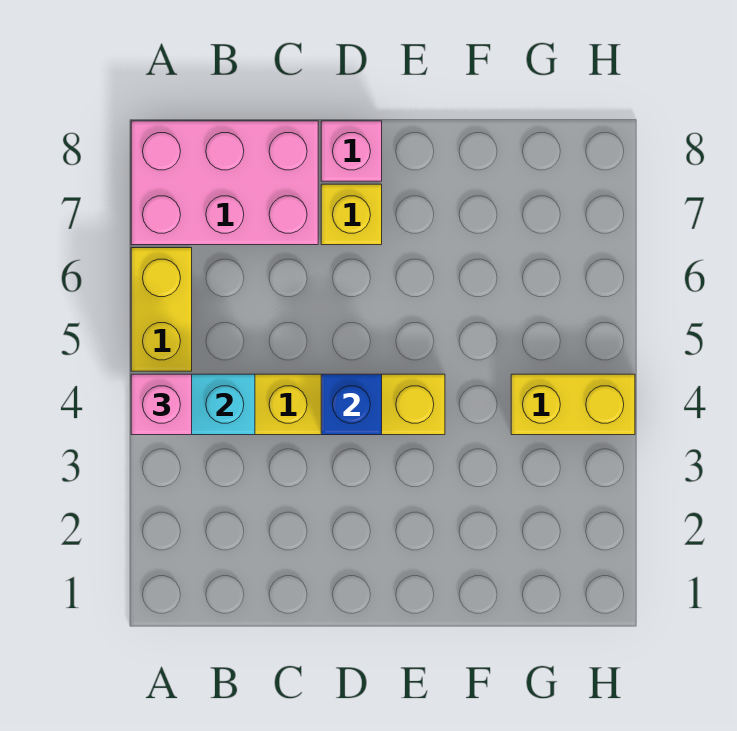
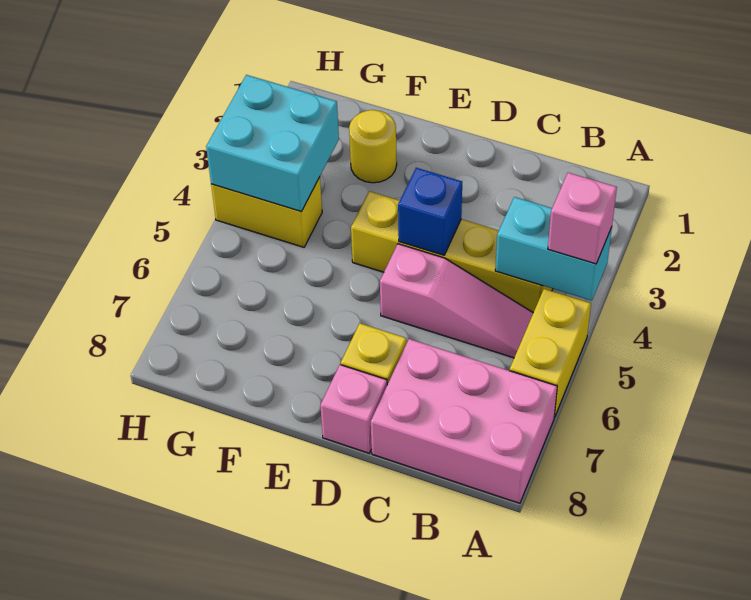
none -> pink 1x3 slope [380,244,533,358]
none -> yellow 1x1 round brick [349,110,397,183]
none -> cyan 2x2 brick [206,75,339,212]

